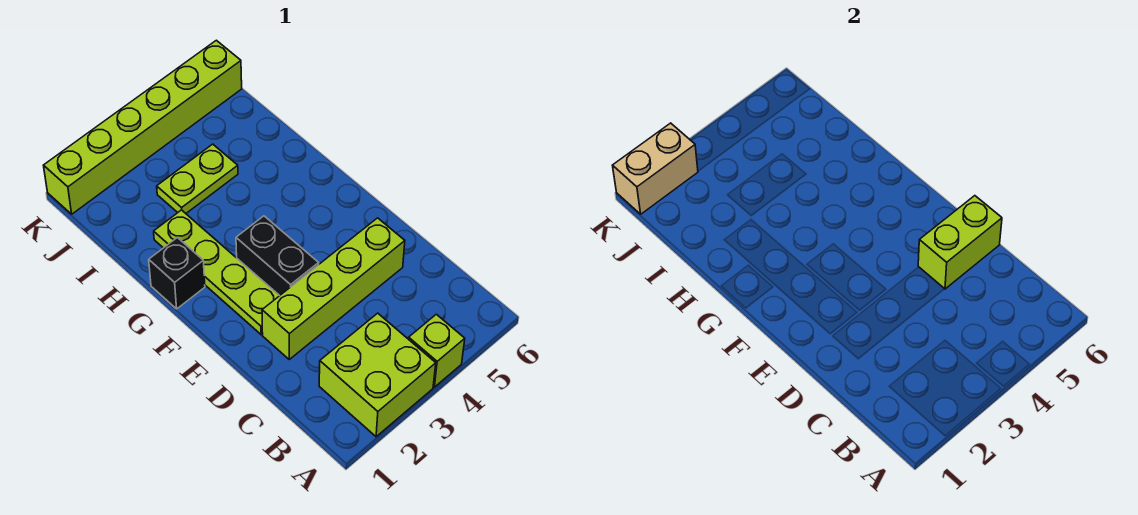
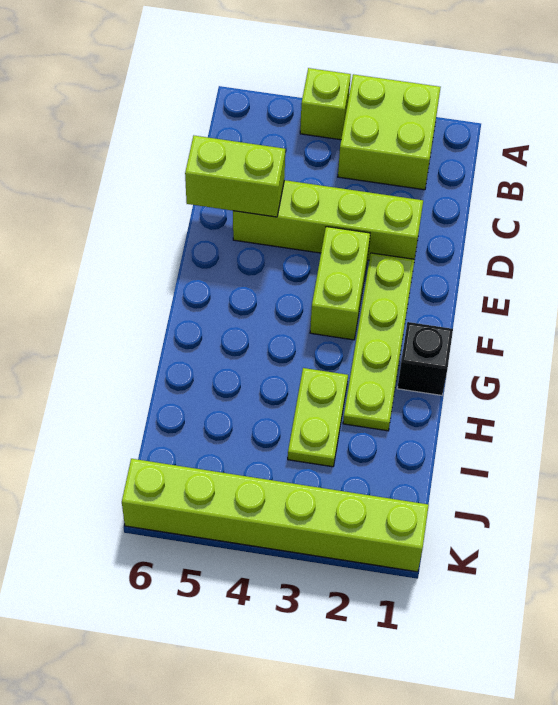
black 1x2 brick [236,216,319,296] -> lime 1x2 brick [310,227,370,340]
lime 1x2 plate [157,144,238,213] -> lime 1x2 plate turned to [288,368,348,467]
tan 1x2 brick [613,123,698,214] -> none

